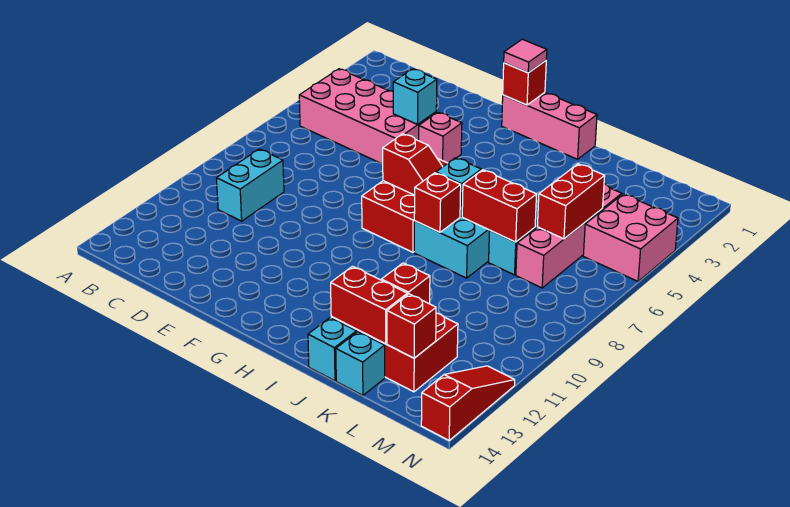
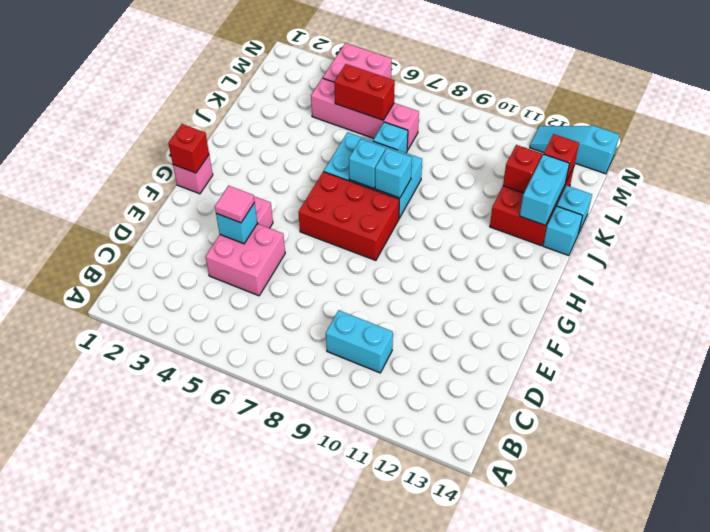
pink 2x4 brick [299,69,436,164] -> pink 2x2 brick [206,224,285,296]
pink 1x3 brick [502,92,597,159] -> pink 1x1 brick [173,155,213,194]
pink 1x1 tile [504,39,547,73] -> pink 1x1 tile moved to [215,186,255,223]
red 1x2 slope [383,134,443,195] -> none
red 1x1 brick [414,173,461,232] -> cyan 1x1 brick [375,148,412,198]
red 1x2 brick [462,170,537,242] -> none
red 1x2 brick [331,266,407,344] -> cyan 1x2 brick [520,154,570,225]
red 1x3 slope [421,366,515,440] -> cyan 1x3 slope [530,126,619,174]

